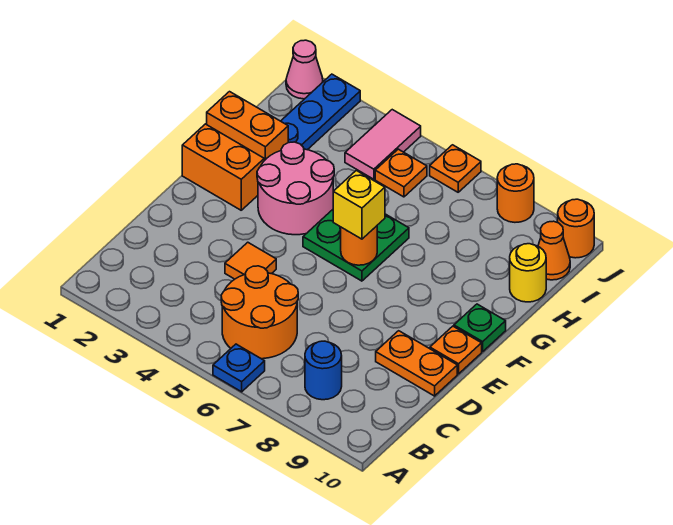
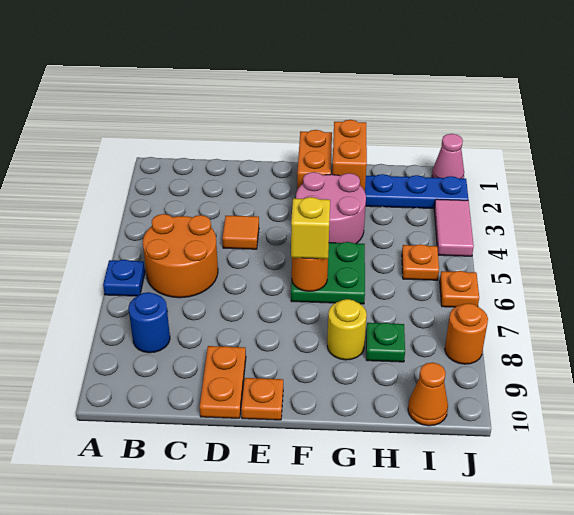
green 1x1 plate [454,304,506,352] -> green 1x1 plate moved to [366,323,405,362]
yellow 1x1 round brick [510,244,546,302] -> yellow 1x1 round brick moved to [327,299,367,360]
pink 1x2 tile [345,110,421,179] -> pink 1x2 tile turned to [434,199,474,256]
orange 1x1 round brick [558,199,594,258] -> none

